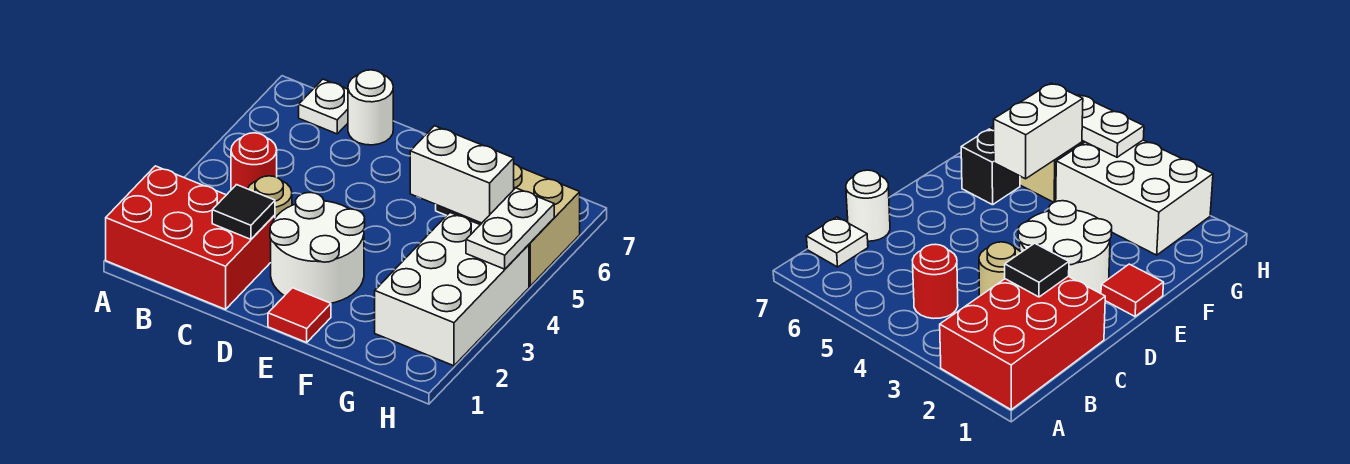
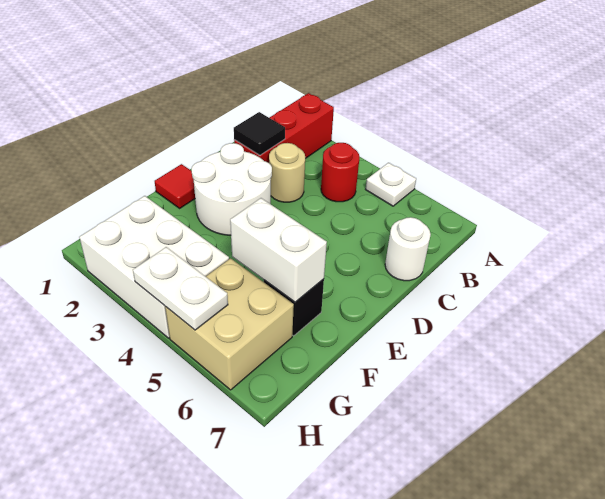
red 2x3 brick [106,166,275,309] -> red 1x3 brick [234,93,334,163]
white 1x1 plate [299,79,348,134] -> white 1x1 plate moved to [366,163,416,206]
white 1x2 brick [410,126,514,223] -> white 1x2 brick turned to [230,198,327,302]

